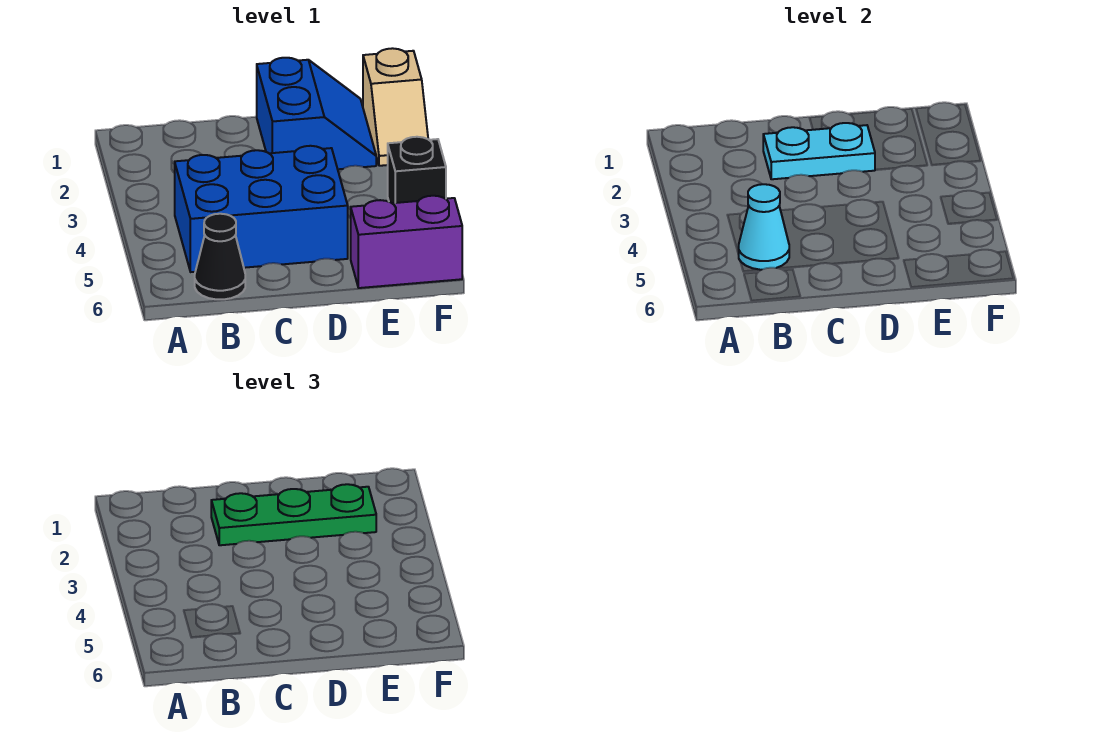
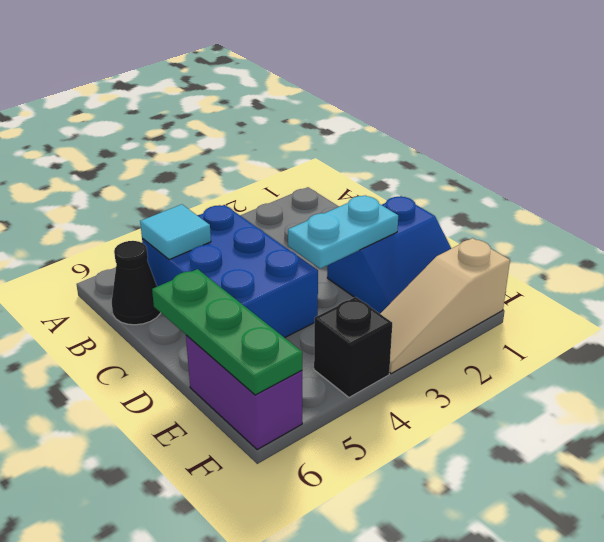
cyan 1x1 cone [739,184,789,270] -> cyan 1x1 tile [140,204,211,260]
cyan 1x2 plate [763,123,875,179] -> cyan 1x2 plate turned to [288,195,398,269]
green 1x3 plate [211,484,376,545] -> green 1x3 plate moved to [152,269,302,395]
tan 1x2 slope [363,48,428,166] -> tan 1x3 slope [380,238,510,374]

